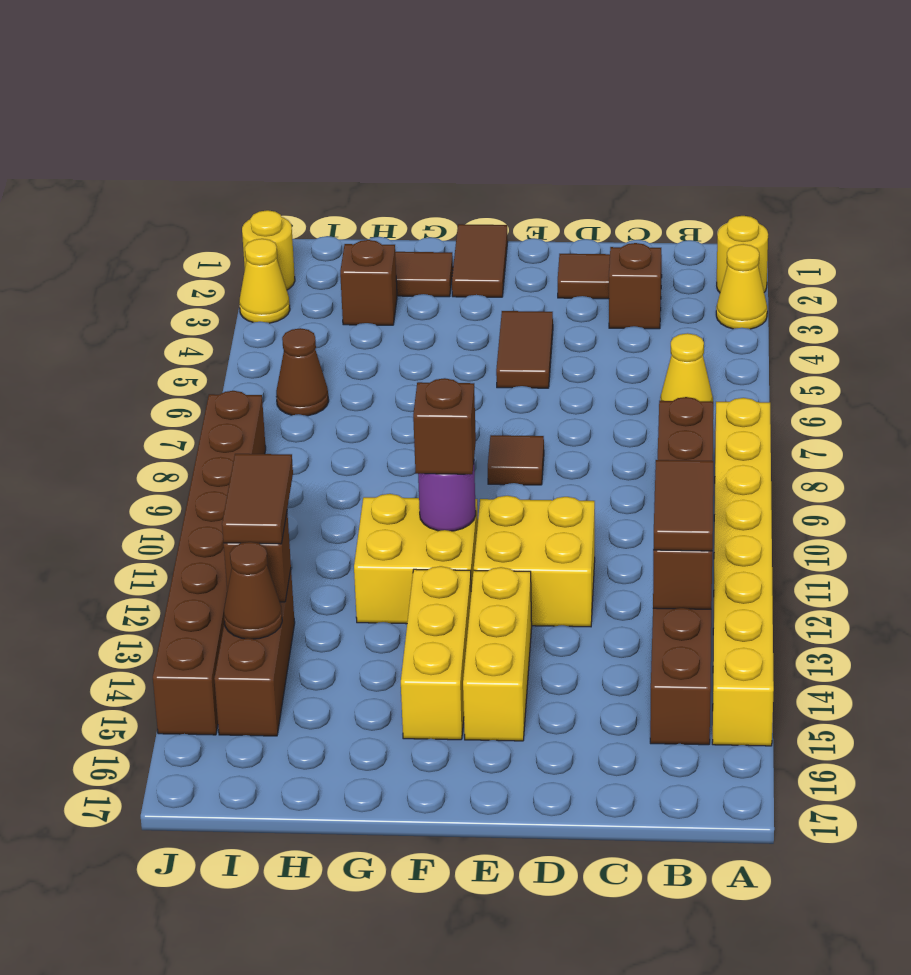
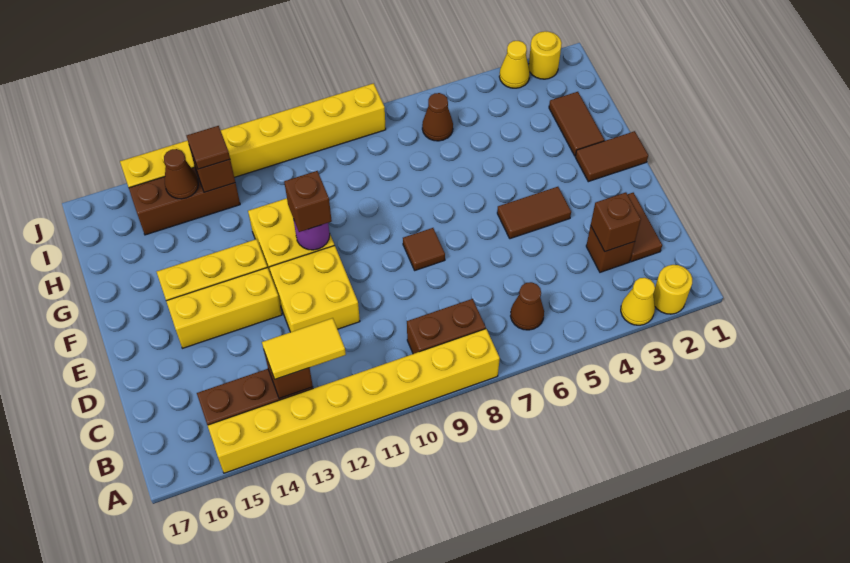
yellow 1x1 cone [660,333,713,402] -> brown 1x1 cone [511,282,544,330]
brown 1x2 tile [653,460,713,551] -> yellow 1x2 tile [262,318,346,379]
brown 1x1 brick [340,240,397,325] -> brown 1x1 brick moved to [591,192,641,252]
brown 1x2 tile [222,454,293,544] -> brown 1x1 tile [187,126,230,169]
brown 1x8 brick [153,391,266,735] -> yellow 1x8 brick [120,83,386,188]

